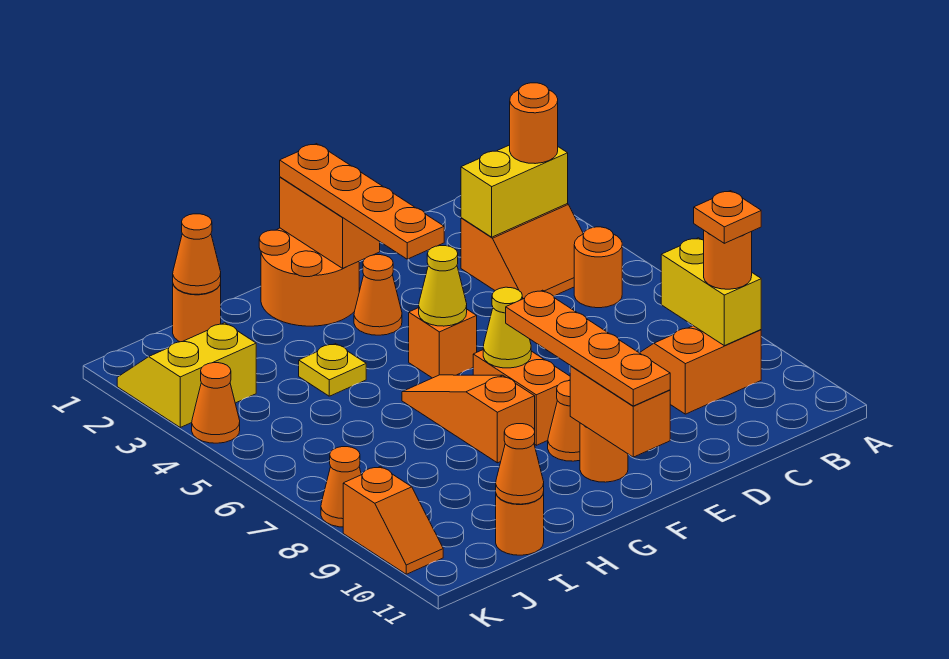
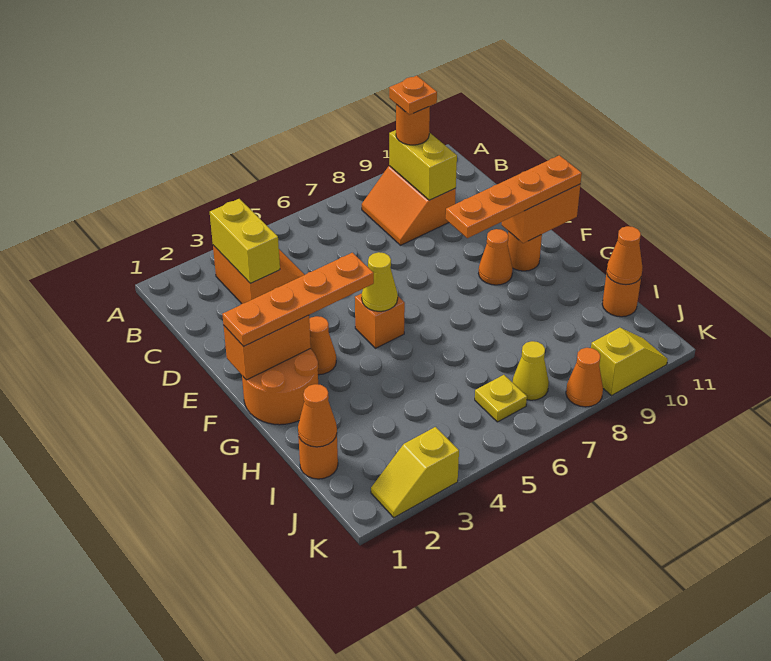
orange 1x1 round brick [510,83,558,164] -> none
orange 1x1 round brick [574,227,622,308] -> none
yellow 1x2 brick [661,238,761,346] -> yellow 1x2 brick turned to [389,130,457,200]
orange 1x2 brick [473,350,570,445] -> none
yellow 1x1 cone [483,287,531,368] -> yellow 1x1 cone moved to [513,341,549,400]
orange 1x3 slope [402,375,535,463] -> none
yellow 1x1 plate [299,344,366,396] -> yellow 1x1 plate moved to [475,375,527,422]
yellow 2x2 slope [117,323,256,427] -> yellow 1x2 slope [371,427,459,518]
orange 1x1 cone [192,363,240,443] -> none
orange 1x2 slope [343,466,443,574] -> yellow 1x2 slope [591,328,668,396]

